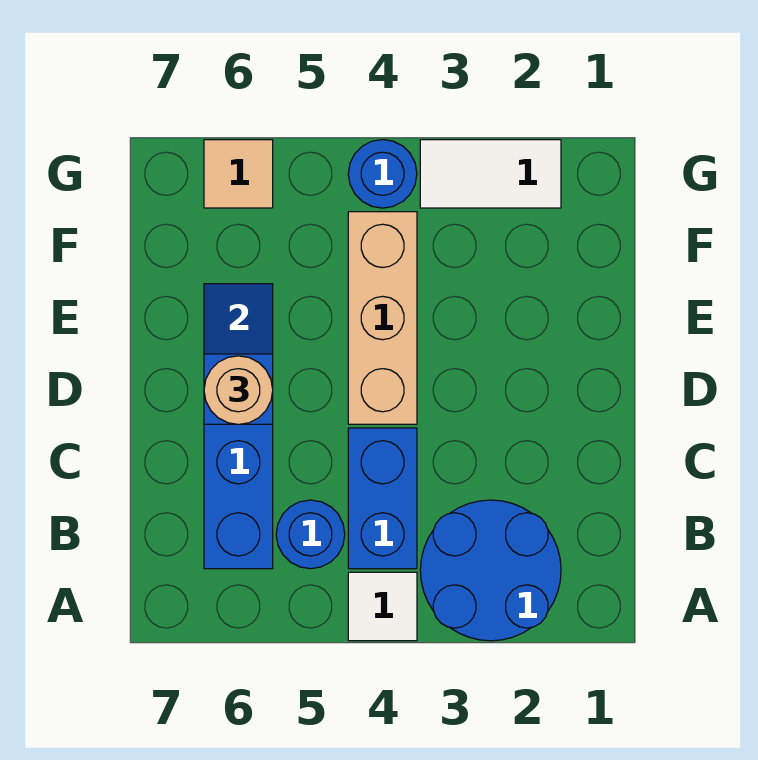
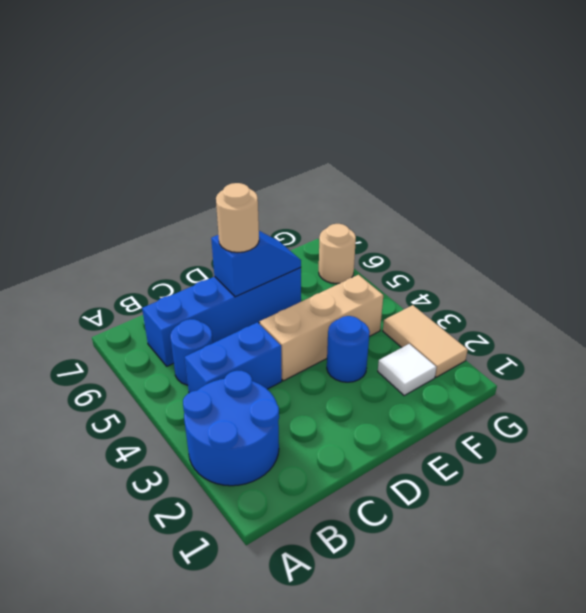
white 1x1 tile [348,572,417,641] -> white 1x1 tile moved to [378,344,436,395]
white 1x2 tile [420,140,561,208] -> tan 1x2 tile [383,305,468,377]
blue 1x1 round brick [348,140,417,208] -> blue 1x1 round brick moved to [327,316,370,382]
tan 1x1 tile [204,140,273,208] -> tan 1x1 round brick [319,224,356,284]

